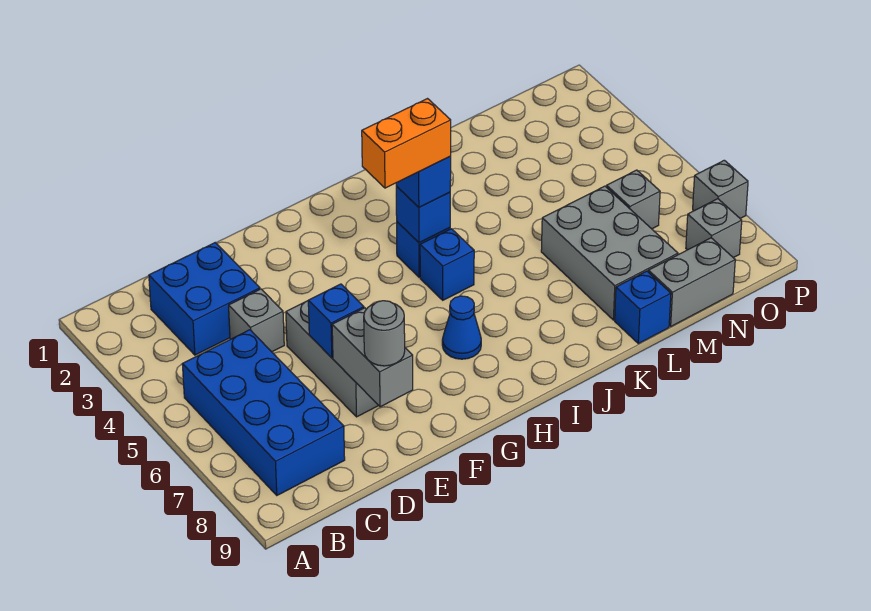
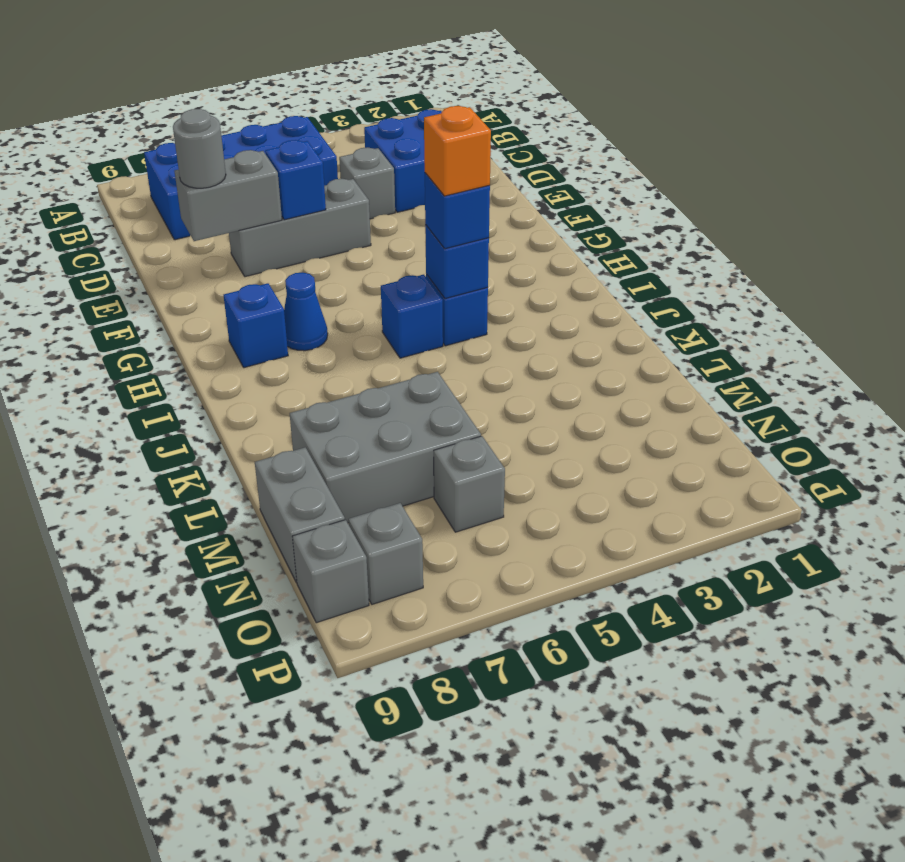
orange 1x2 brick [362,99,451,188] -> orange 1x1 brick [424,106,491,196]
blue 1x1 brick [615,271,671,344] -> blue 1x1 brick moved to [223,283,288,368]
grey 1x1 brick [693,160,748,218] -> grey 1x1 brick moved to [292,520,369,623]

